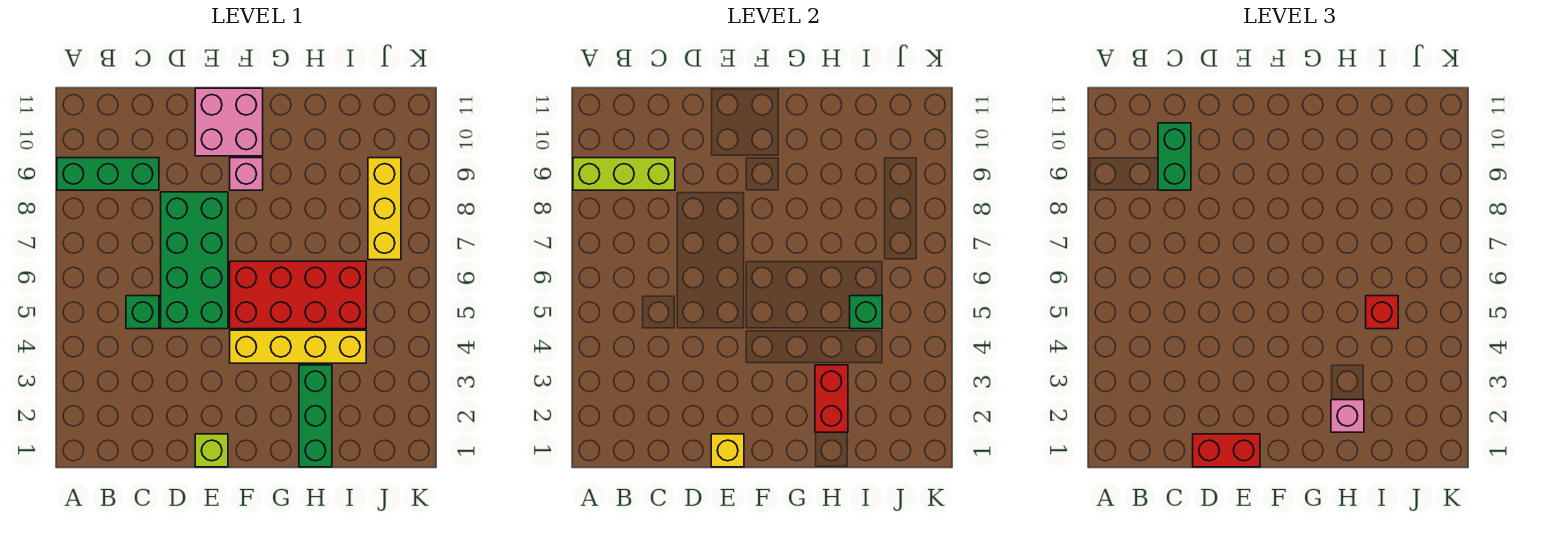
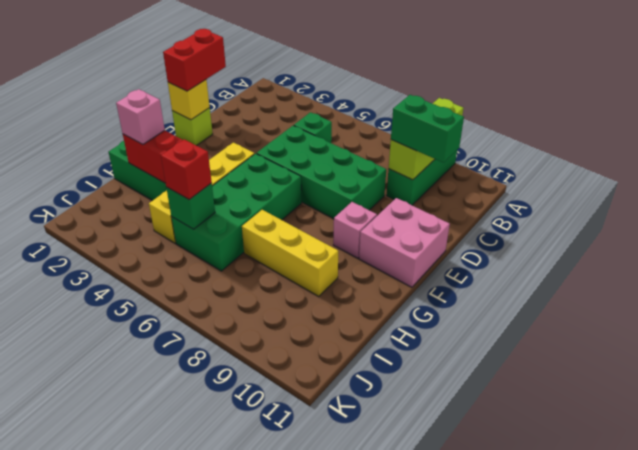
red 2x4 brick [230,261,366,329] -> green 2x4 brick [172,154,302,271]
yellow 1x3 brick [368,158,401,260] -> yellow 1x3 brick moved to [242,210,338,296]

